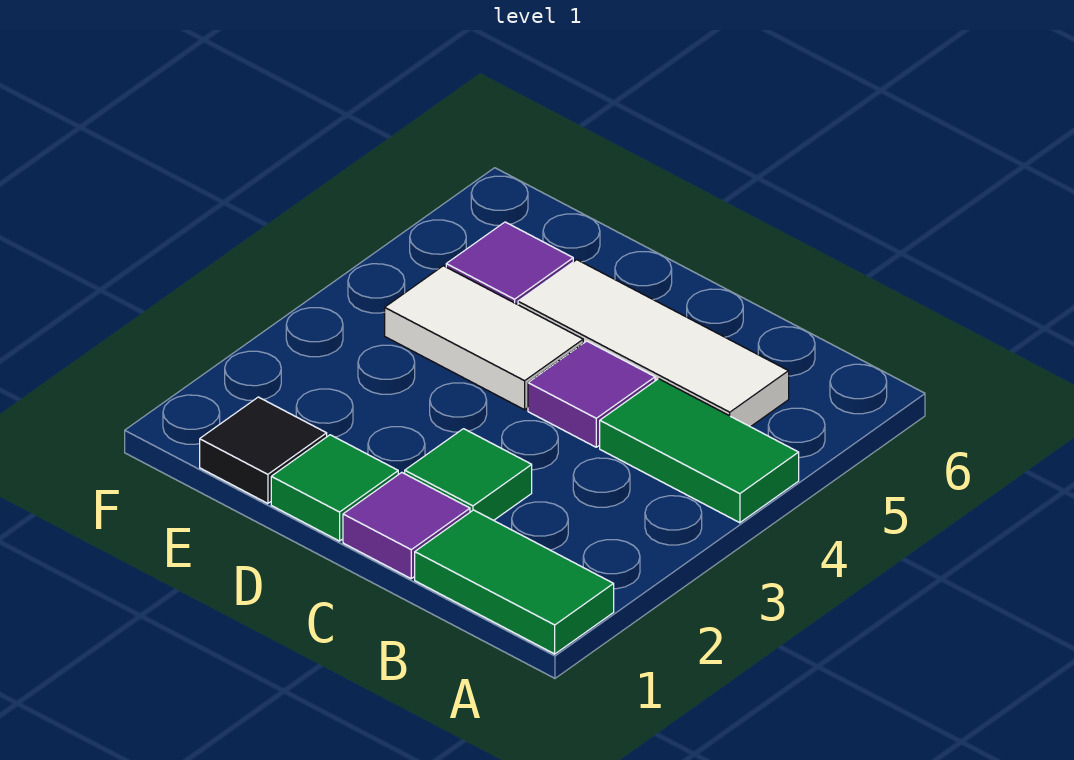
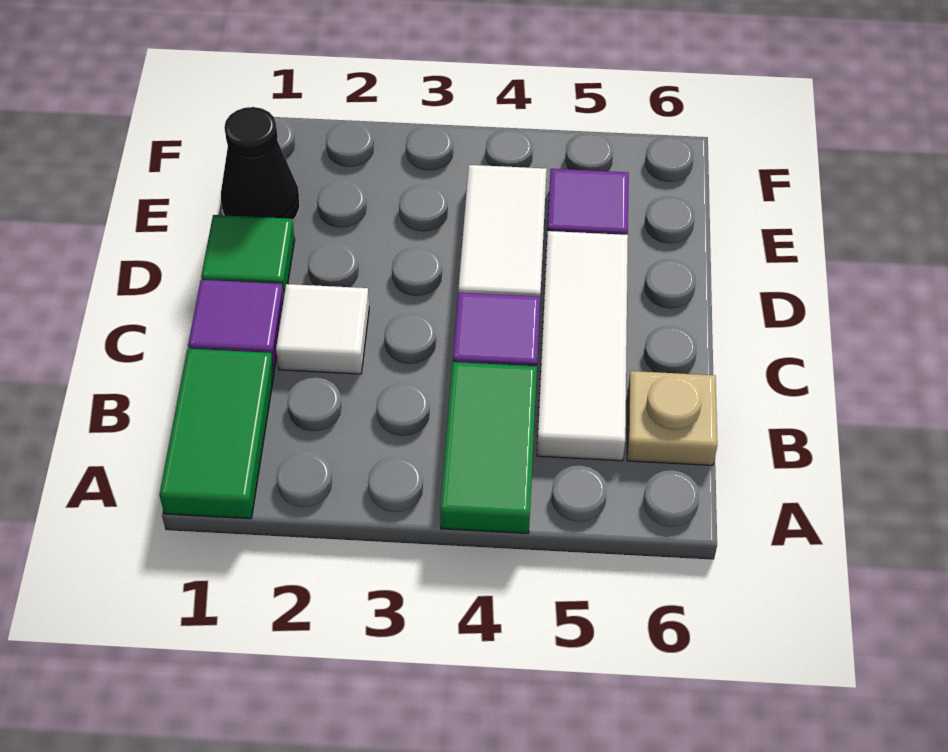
none -> tan 1x1 plate [627,371,717,465]
green 1x1 tile [405,429,532,520] -> white 1x1 tile [276,284,369,374]
black 1x1 tile [200,397,327,503] -> black 1x1 cone [221,107,300,220]

